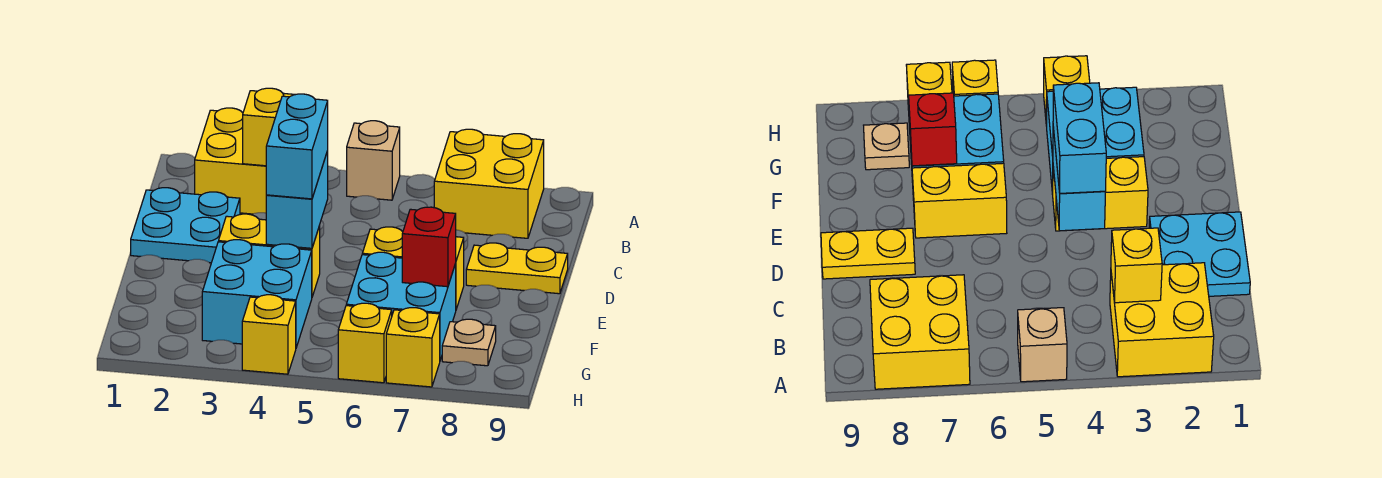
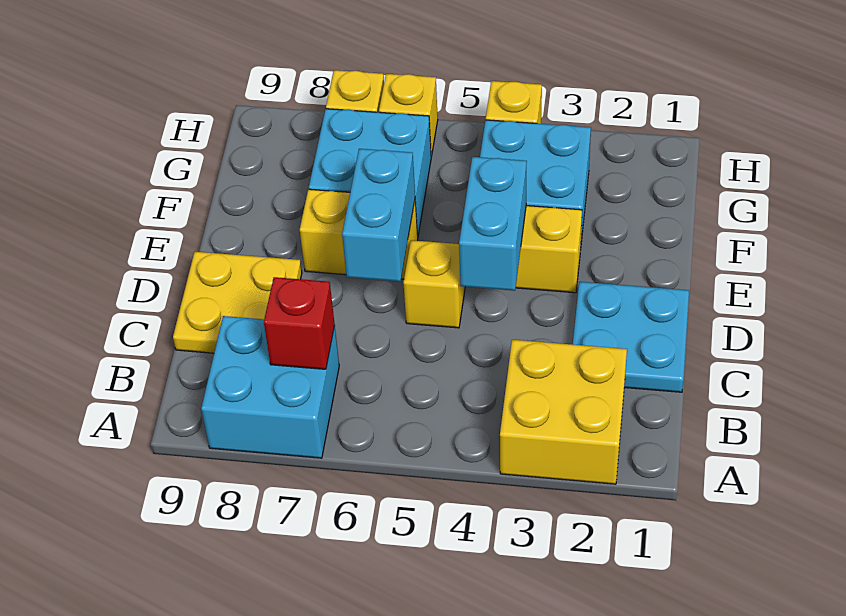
tan 1x1 brick [347,121,400,200] -> none
yellow 2x2 brick [434,129,544,238] -> cyan 2x2 brick [201,316,339,458]
yellow 1x1 brick [243,88,295,166] -> yellow 1x1 brick moved to [403,240,465,328]
cyan 1x2 brick [266,94,328,199] -> cyan 1x2 brick moved to [342,149,415,282]
yellow 1x2 plate [466,243,568,294] -> yellow 2x2 plate [173,252,302,353]
red 1x1 brick [402,207,456,287] -> red 1x1 brick moved to [264,277,335,369]
tan 1x1 plate [442,319,496,366] -> none

